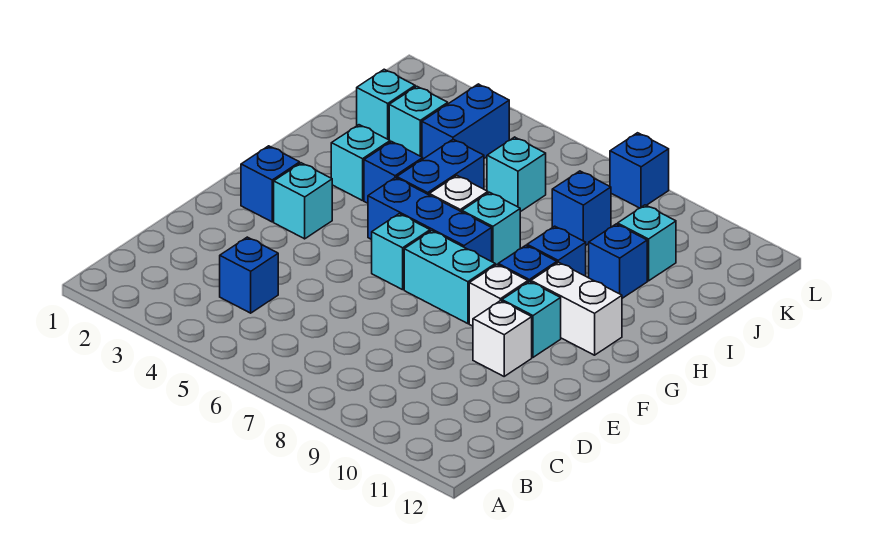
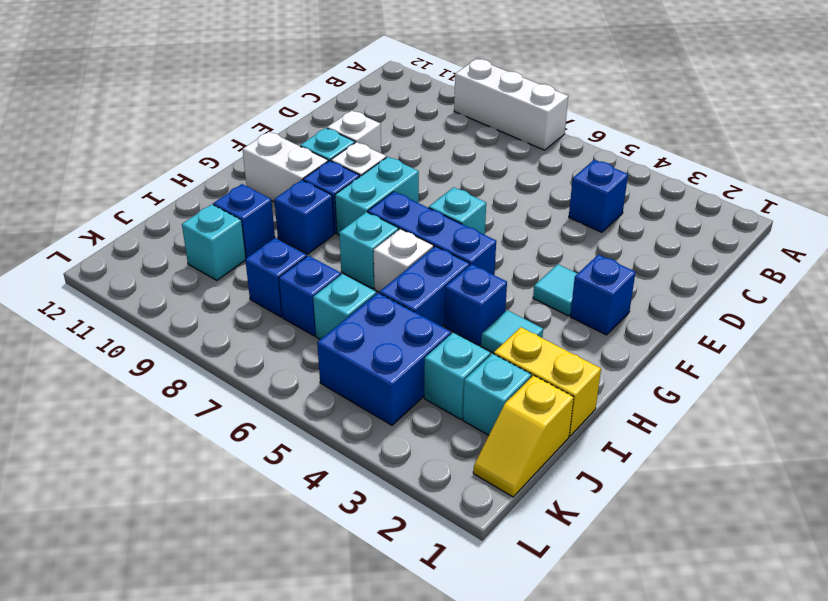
none -> white 1x3 brick [454,59,568,150]
cyan 1x1 brick [274,163,332,239] -> cyan 1x1 tile [533,264,577,316]
cyan 1x2 brick [404,231,495,324] -> cyan 1x2 brick turned to [335,157,419,235]
cyan 1x1 brick [331,125,390,201] -> cyan 1x1 tile [481,310,543,353]
none -> yellow 1x2 brick [494,327,601,436]
none -> yellow 1x2 slope [473,375,574,497]
blue 1x2 brick [422,84,509,159] -> blue 2x2 brick [317,293,451,425]
blue 1x1 brick [610,133,669,208] -> blue 1x1 brick moved to [279,256,341,336]

